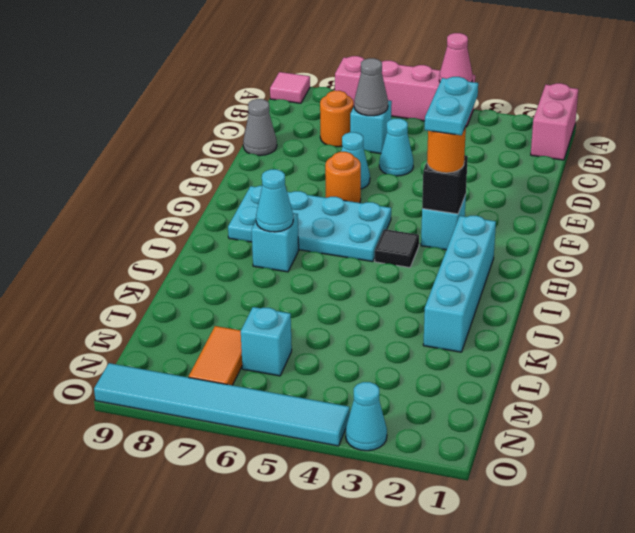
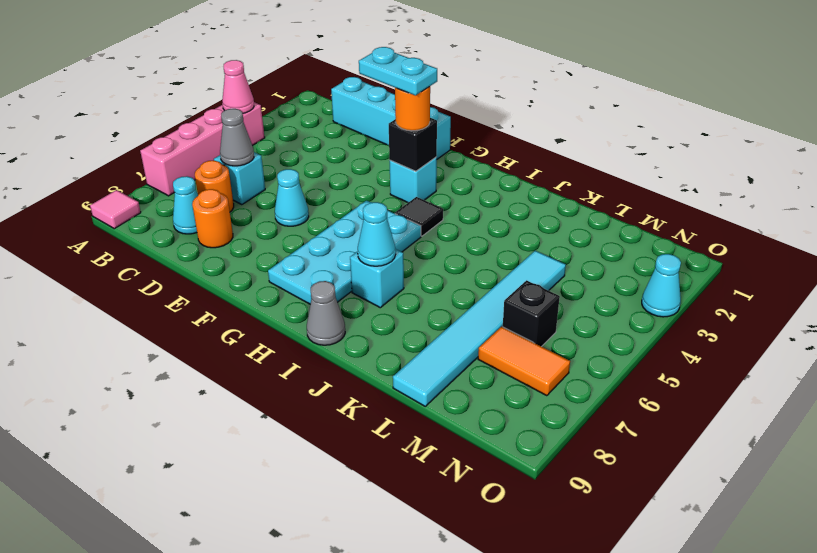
pink 1x2 brick [531,83,578,160] -> none
cyan 1x1 cone [379,119,413,176] -> cyan 1x1 cone moved to [173,176,198,234]
grey 1x1 cone [243,99,277,156] -> grey 1x1 cone moved to [307,281,345,345]
orange 1x1 round brick [325,152,361,203] -> orange 1x1 round brick moved to [192,189,233,248]
cyan 1x4 brick [423,216,496,352] -> cyan 1x4 brick moved to [331,77,451,159]
cyan 1x1 brick [241,307,292,376] -> black 1x1 brick [503,280,560,347]
cyan 1x6 tile [94,363,350,446] -> cyan 1x6 tile moved to [393,250,566,406]

